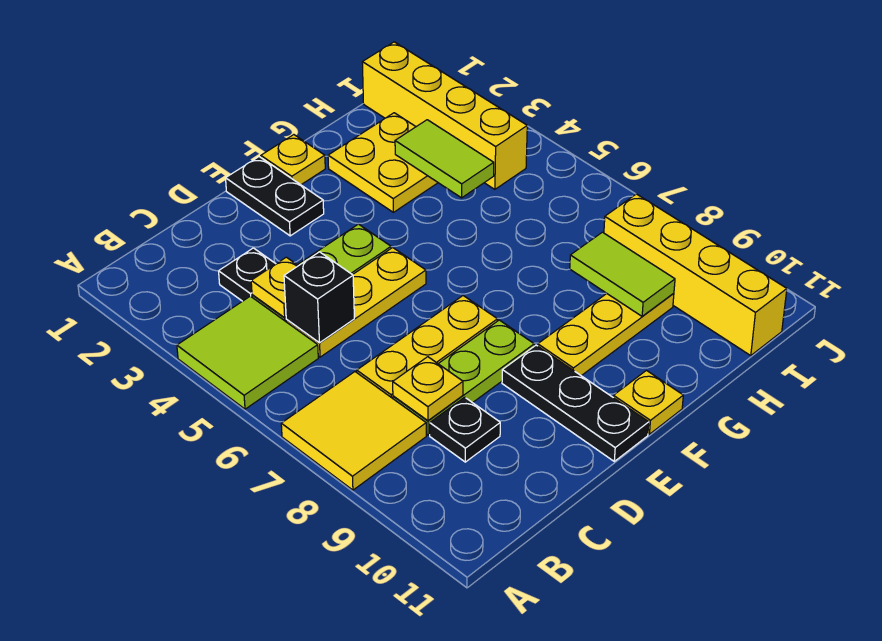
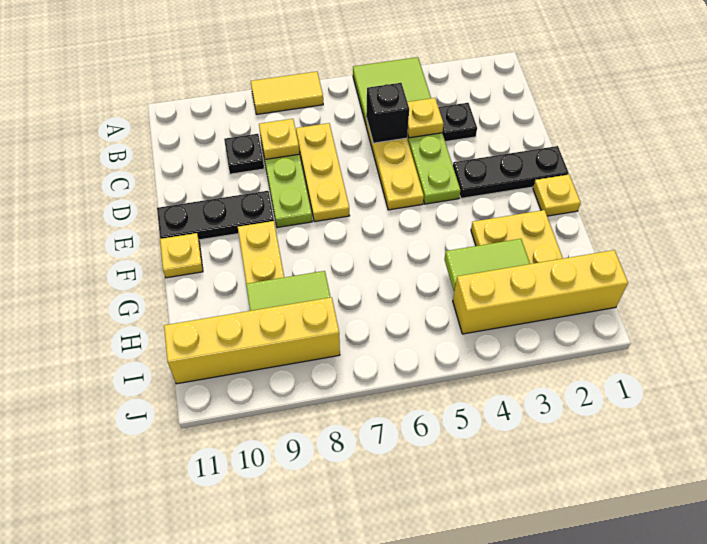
yellow 2x2 tile [281,372,426,490] -> yellow 1x2 tile [251,72,323,114]
black 1x2 plate [226,157,324,236] -> black 1x3 plate [453,146,569,198]

